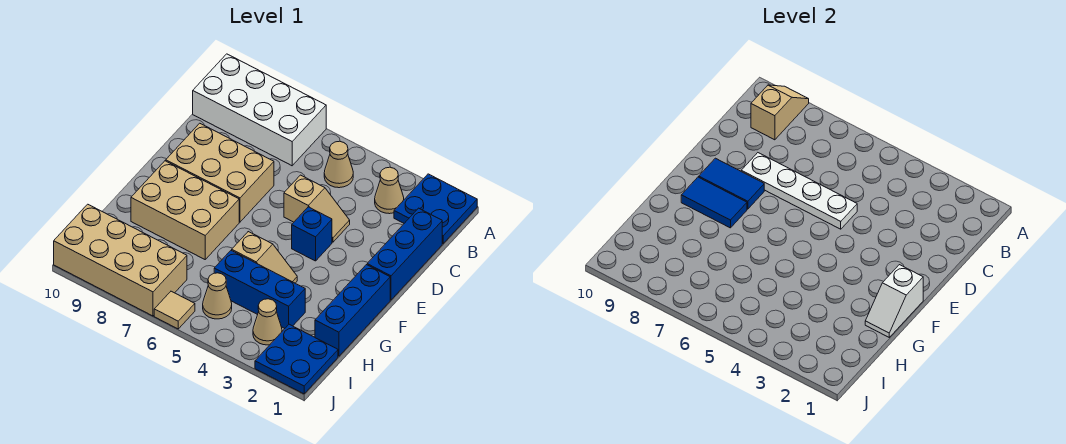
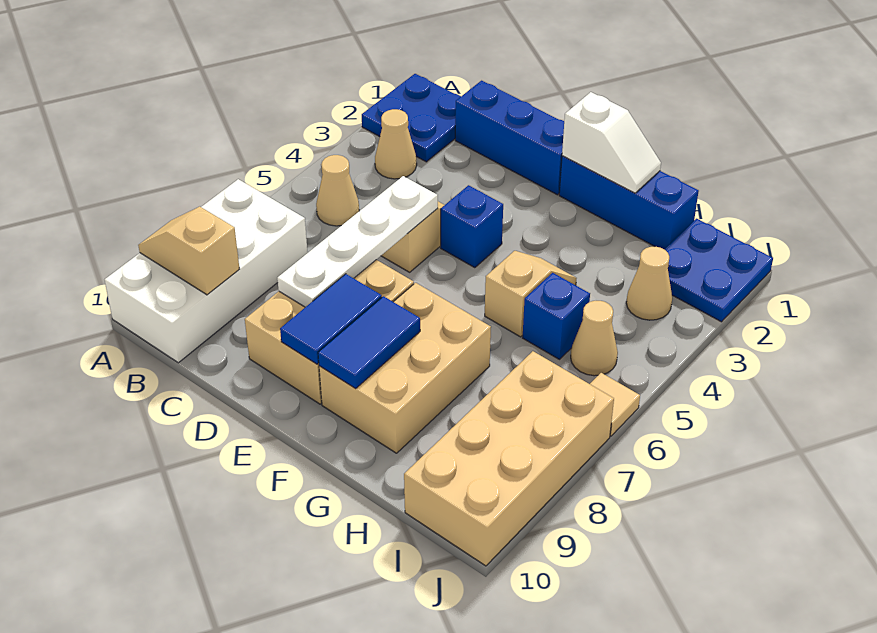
blue 1x3 brick [214,250,305,328] -> blue 1x1 brick [523,273,590,359]

